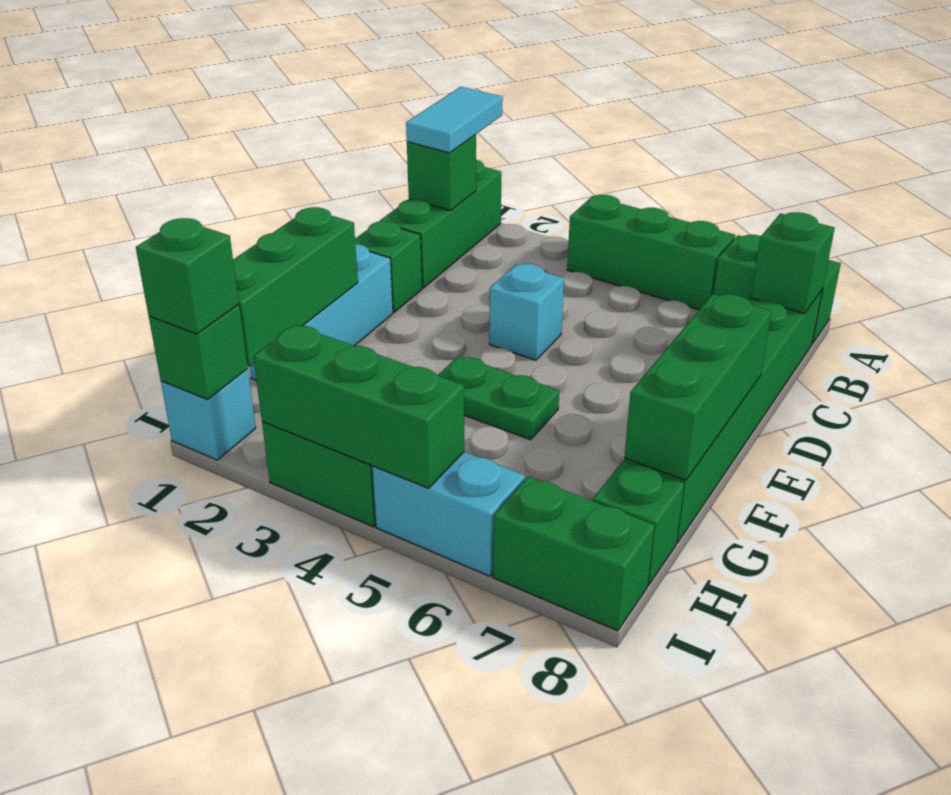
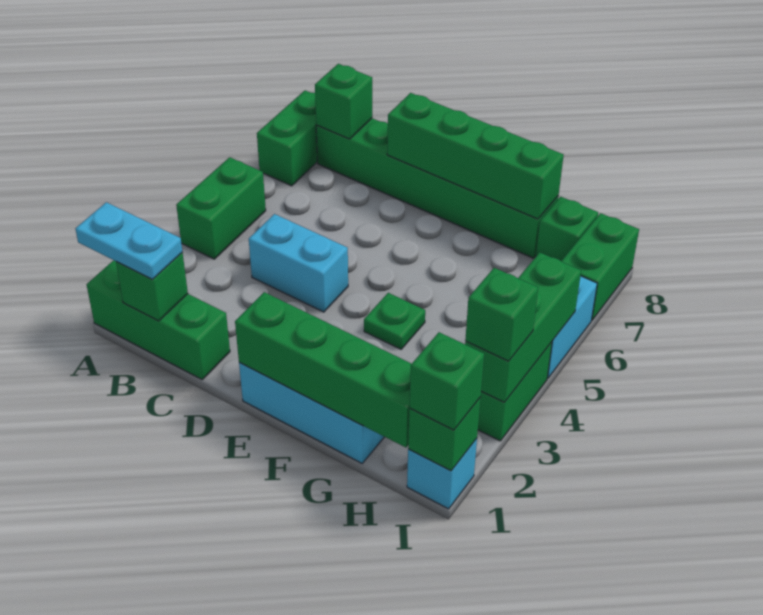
cyan 1x2 tile [406,87,503,153] -> cyan 1x2 plate [76,202,182,279]
green 1x3 brick [567,195,735,310] -> green 1x2 brick [176,157,266,259]
green 1x1 brick [355,221,422,312] -> green 1x1 brick moved to [465,268,538,361]
cyan 1x1 brick [489,264,564,360] -> cyan 1x2 brick [249,214,348,312]
green 1x3 brick [624,294,772,480] -> green 1x4 brick [387,93,564,219]
green 1x3 brick [233,207,358,367] -> green 1x4 brick [235,292,411,448]
green 1x2 plate [437,356,559,440] -> green 1x1 plate [364,293,425,349]

